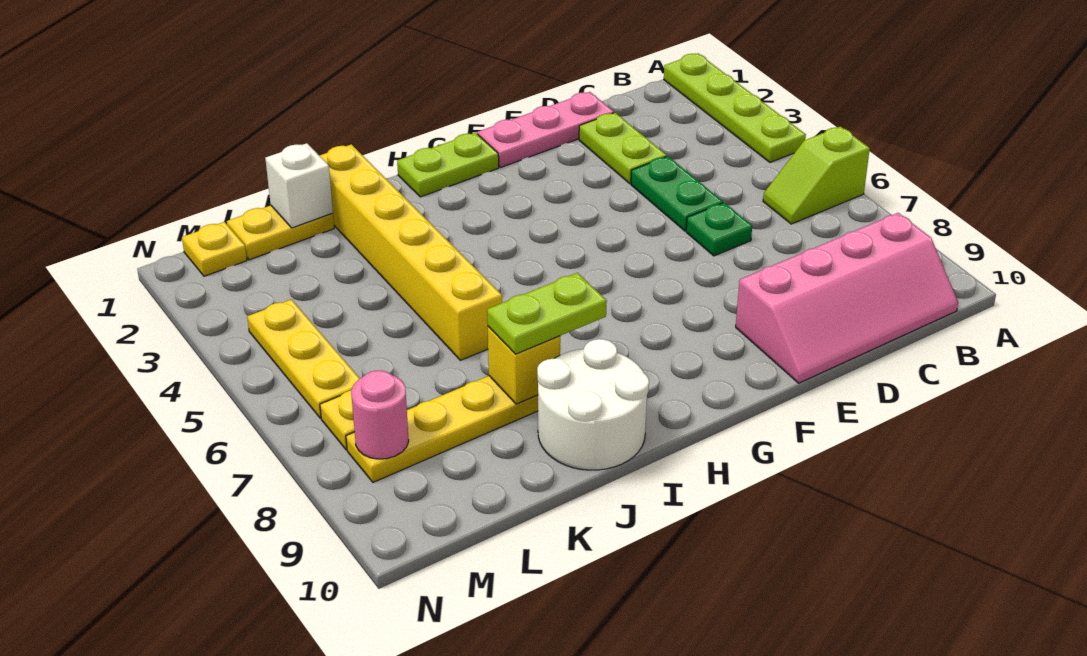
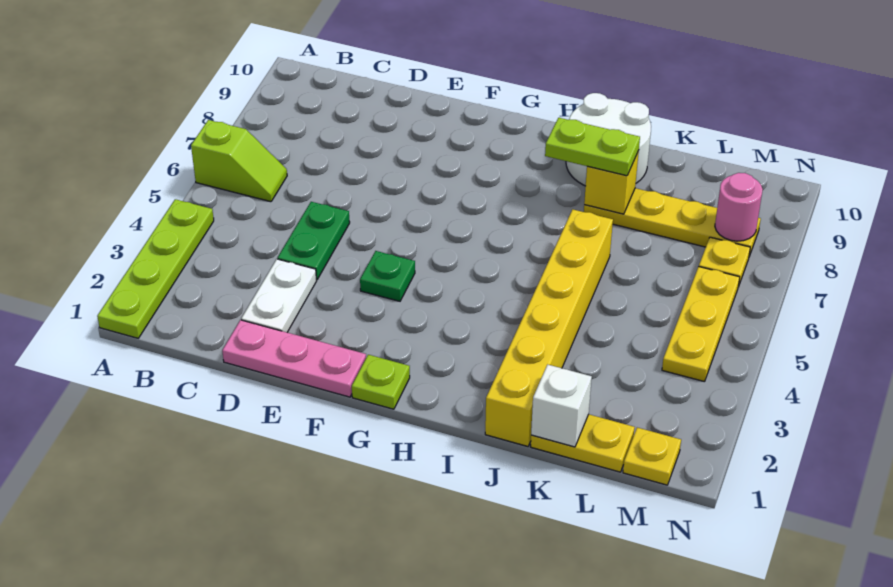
pink 2x4 slope [736,213,958,383] -> none
lime 1x2 plate [579,113,667,183] -> white 1x2 plate [241,259,317,332]
green 1x1 plate [686,203,752,256] -> green 1x1 plate moved to [360,251,415,301]
lime 1x2 plate [397,133,499,197] -> lime 1x1 plate [352,355,410,409]

